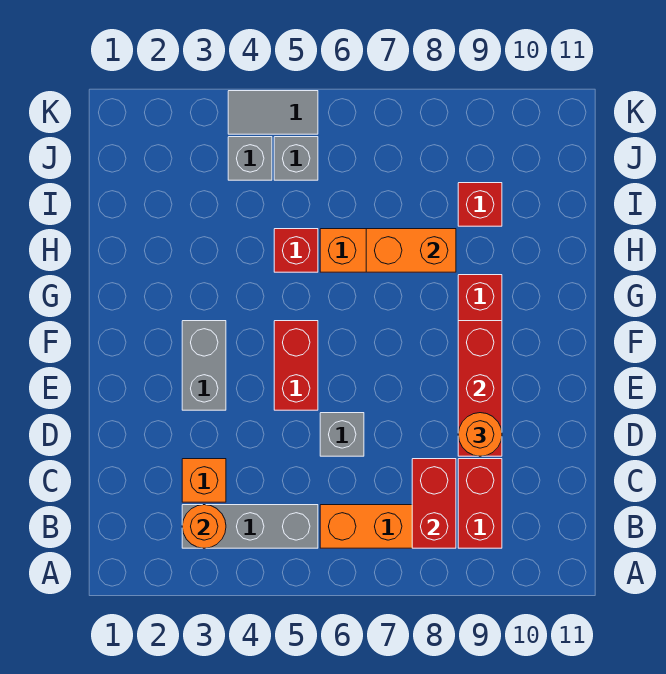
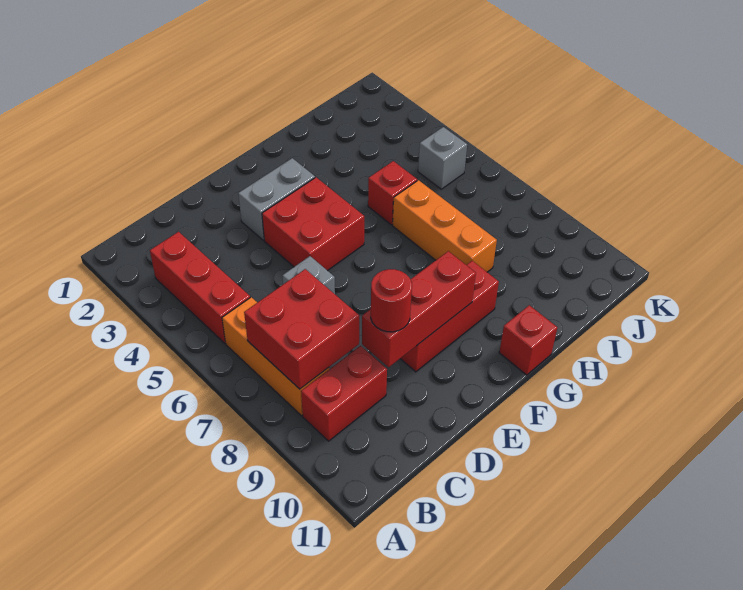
grey 1x3 brick [182,505,318,548] -> red 1x3 brick [150,232,250,343]
orange 1x1 round brick [182,505,226,548] -> none
red 1x2 brick [412,459,456,548] -> red 2x2 brick [244,269,359,389]
orange 1x1 brick [182,459,226,502] -> none
orange 1x1 round brick [458,413,502,456] -> red 1x1 round brick [371,269,412,332]
red 1x2 brick [274,321,318,410] -> red 2x2 brick [262,177,364,271]
orange 1x2 brick [366,229,456,272] -> none
red 1x1 brick [458,183,502,226] -> red 1x1 brick moved to [499,305,557,375]
grey 1x1 brick [228,137,272,180] -> none
grey 1x2 tile [228,91,318,134] -> none

